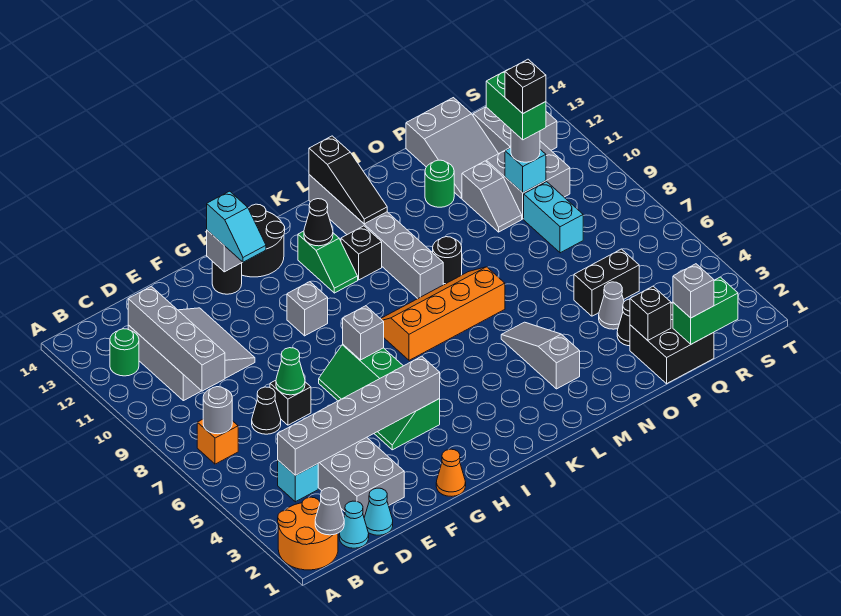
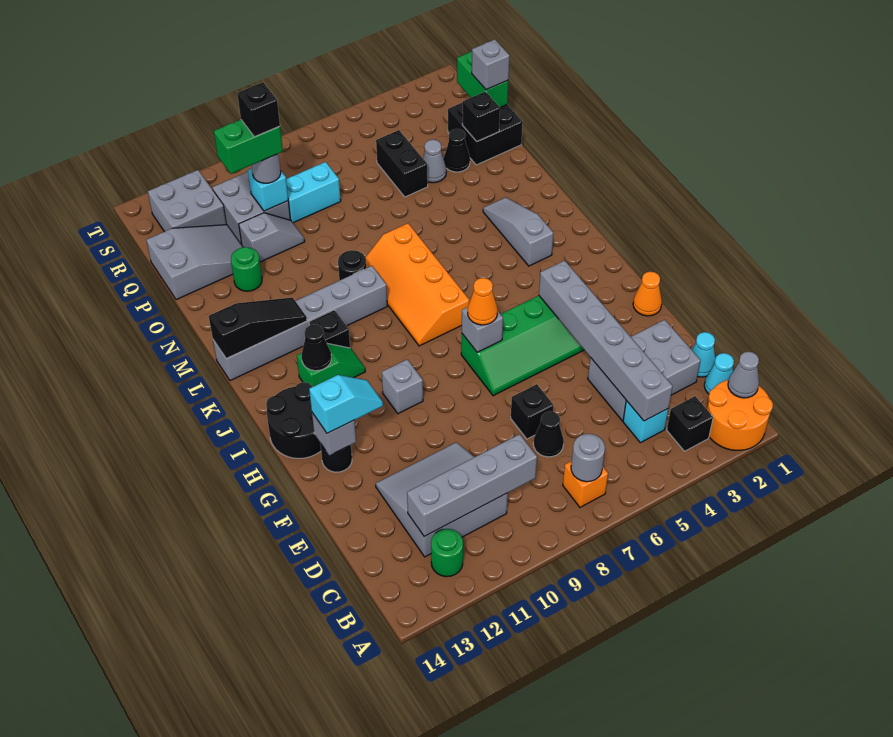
none -> black 1x1 brick [667,396,713,451]
green 1x1 cone [276,348,305,395] -> none
none -> orange 1x1 cone [468,278,498,325]
grey 1x3 slope [501,322,580,389] -> grey 1x3 slope turned to [483,197,553,266]

